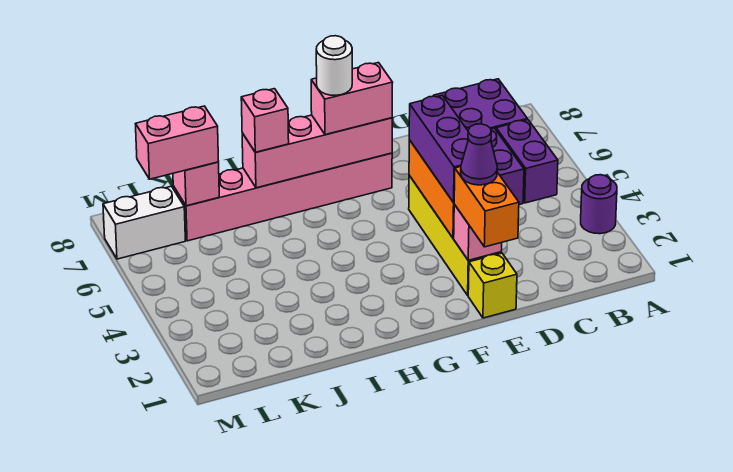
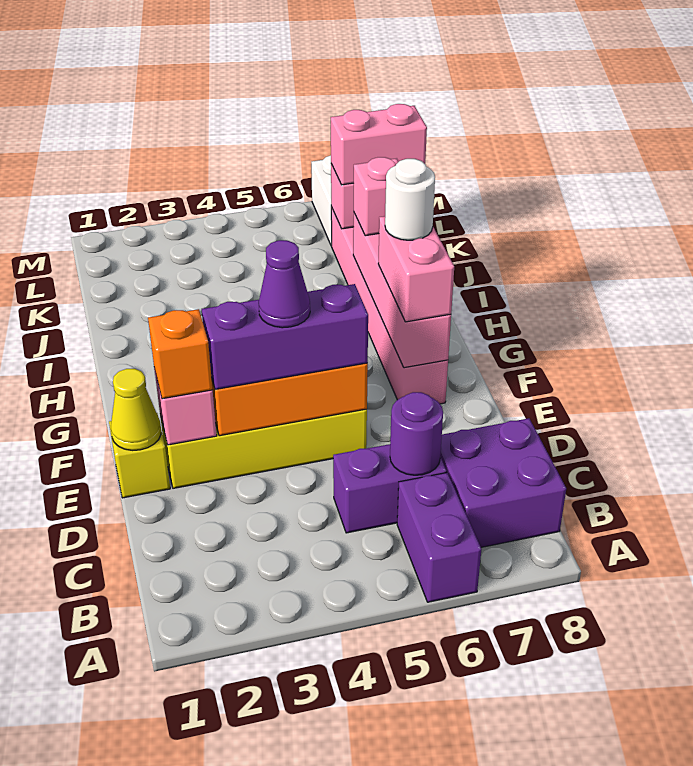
purple 1x1 round brick [581,175,617,234] -> purple 1x1 round brick moved to [390,392,443,475]
purple 1x2 brick [496,120,558,203] -> purple 1x2 brick turned to [397,473,481,602]
none -> yellow 1x1 cone [111,369,161,450]
orange 1x2 brick [454,167,519,247] -> orange 1x1 brick [148,309,213,399]
purple 1x1 cone [461,124,497,185] -> purple 1x1 cone moved to [259,240,310,328]
pink 1x2 brick [136,106,219,179] -> pink 1x2 brick turned to [331,104,427,185]

